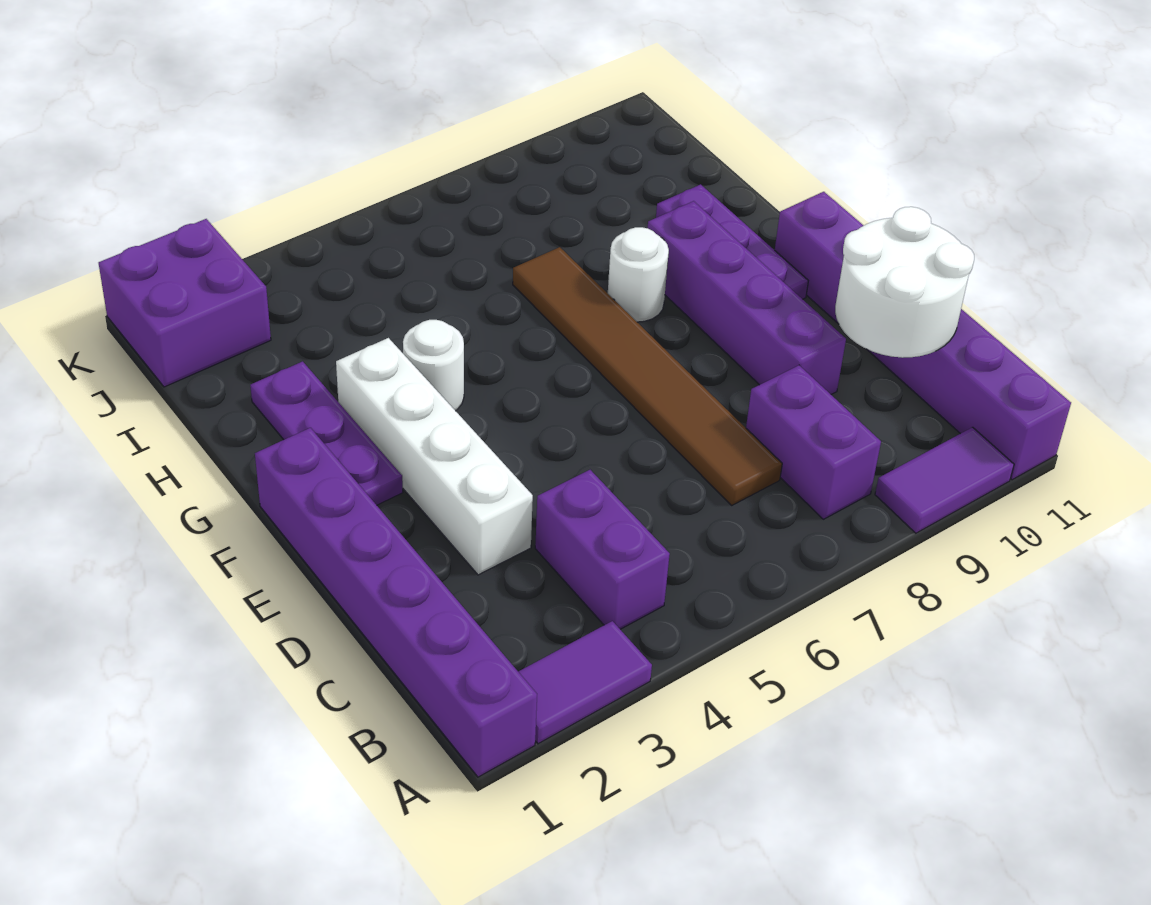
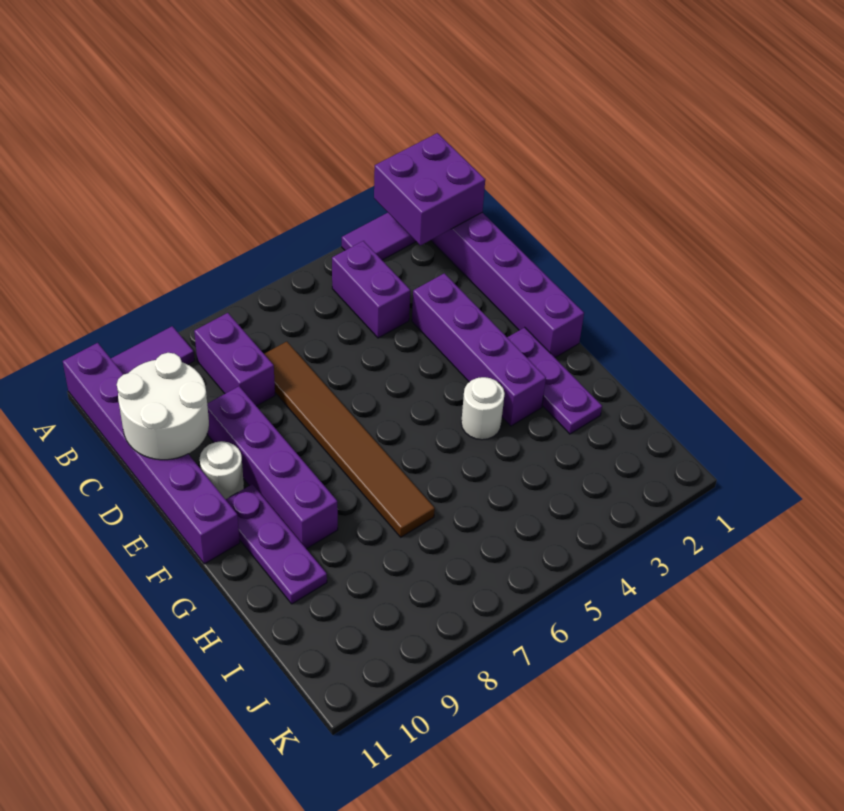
white 1x4 brick [336,338,533,575] -> purple 1x4 brick [412,273,546,426]
white 1x1 round brick [608,227,669,322] -> white 1x1 round brick moved to [200,441,244,500]
purple 2x2 brick [99,219,271,387] -> purple 2x2 brick moved to [374,133,485,245]

